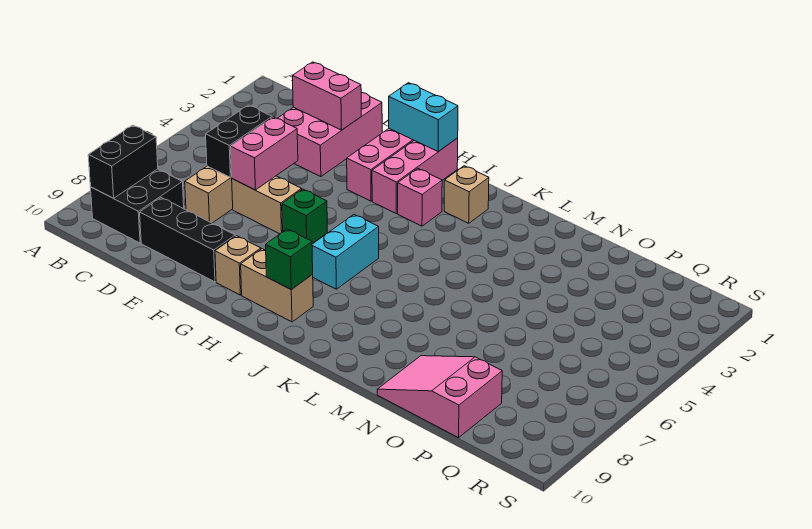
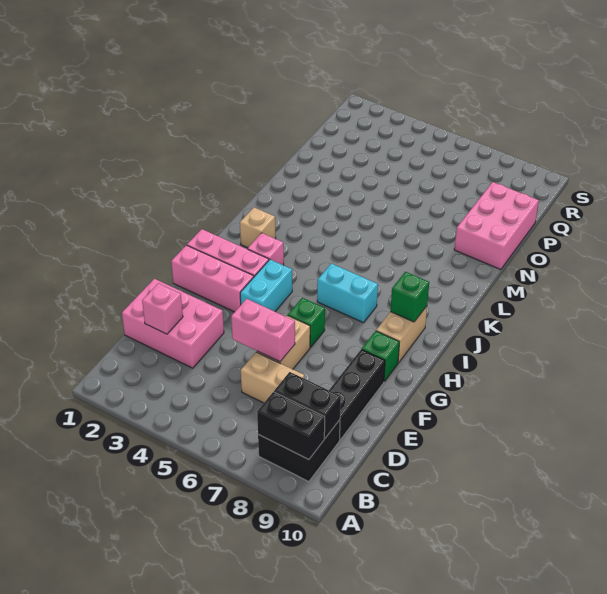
pink 1x2 brick [293,62,361,130] -> pink 1x1 brick [142,283,183,334]
black 1x2 brick [206,105,272,177] -> black 1x2 brick moved to [274,372,341,438]
cyan 1x2 brick [389,83,458,152] -> cyan 1x2 brick moved to [240,260,292,311]
tan 1x1 brick [215,236,261,295] -> green 1x1 brick [362,331,399,382]
pink 2x3 slope [377,356,502,438] -> pink 2x3 brick [454,182,539,270]

